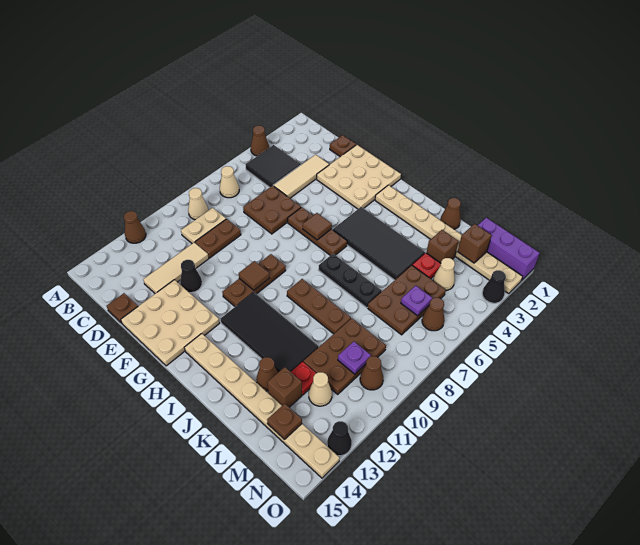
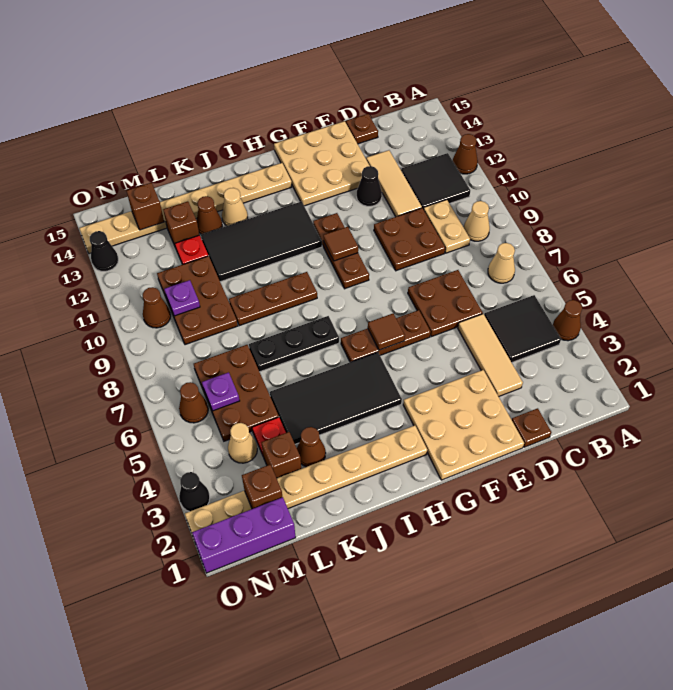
none -> black 2x2 tile [401,153,470,209]
brown 1x2 plate [195,219,241,258] -> brown 2x2 plate [374,208,445,271]
brown 1x1 cone [440,198,461,229] -> brown 1x1 cone moved to [297,427,326,467]
tan 1x1 cone [309,372,332,406] -> tan 1x1 cone moved to [222,188,248,226]
brown 1x1 plate [267,404,302,439] -> brown 1x1 brick [127,183,164,230]

